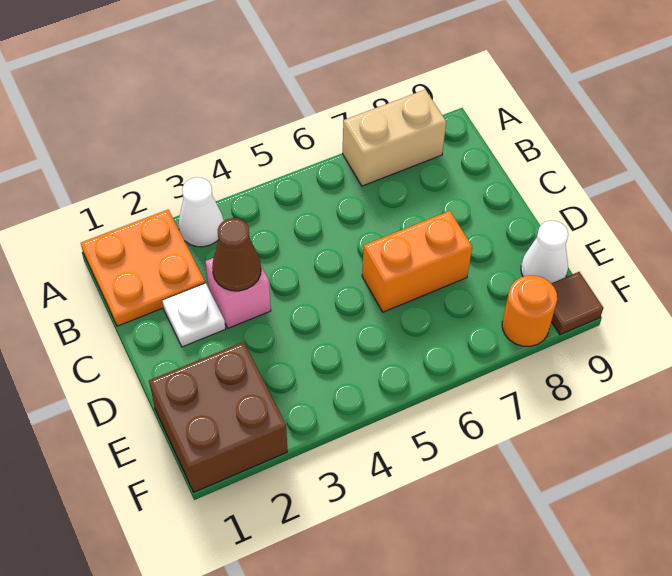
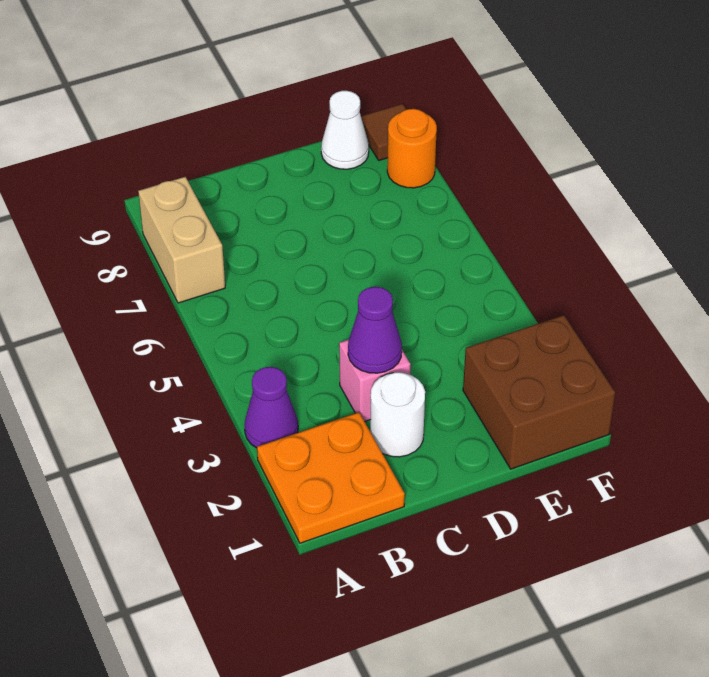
white 1x1 cone [178,177,224,247] -> purple 1x1 cone [245,367,298,448]
white 1x1 plate [162,283,225,347] -> white 1x1 round brick [370,372,425,457]
brown 1x1 cone [212,218,261,291] -> purple 1x1 cone [348,287,402,373]
orange 1x2 brick [362,211,472,312] -> none

